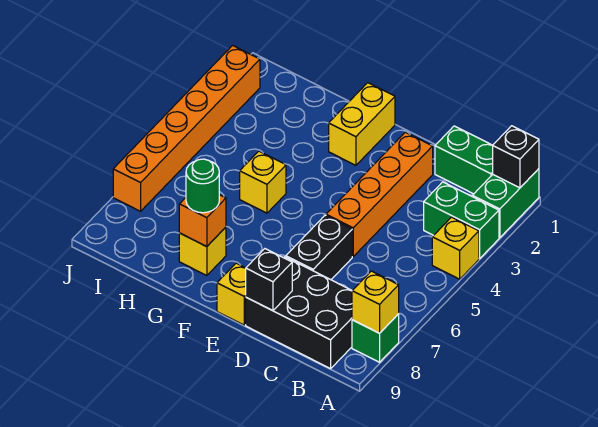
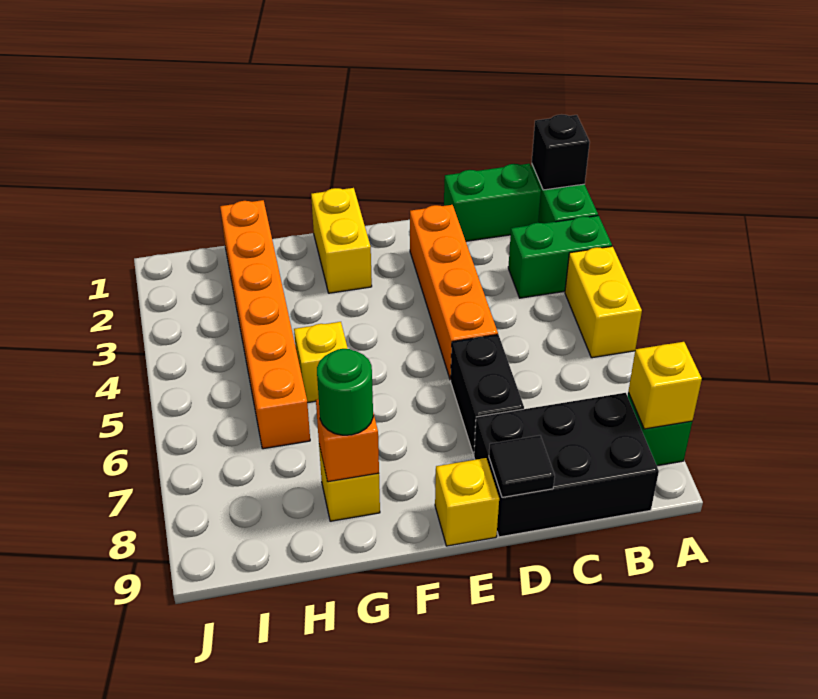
yellow 1x1 brick [432,217,479,279] -> yellow 1x2 brick [565,246,642,358]
black 1x1 brick [246,249,292,311] -> black 1x1 tile [489,435,555,497]
orange 1x6 brick [113,45,260,211] -> orange 1x6 brick moved to [220,200,310,449]

